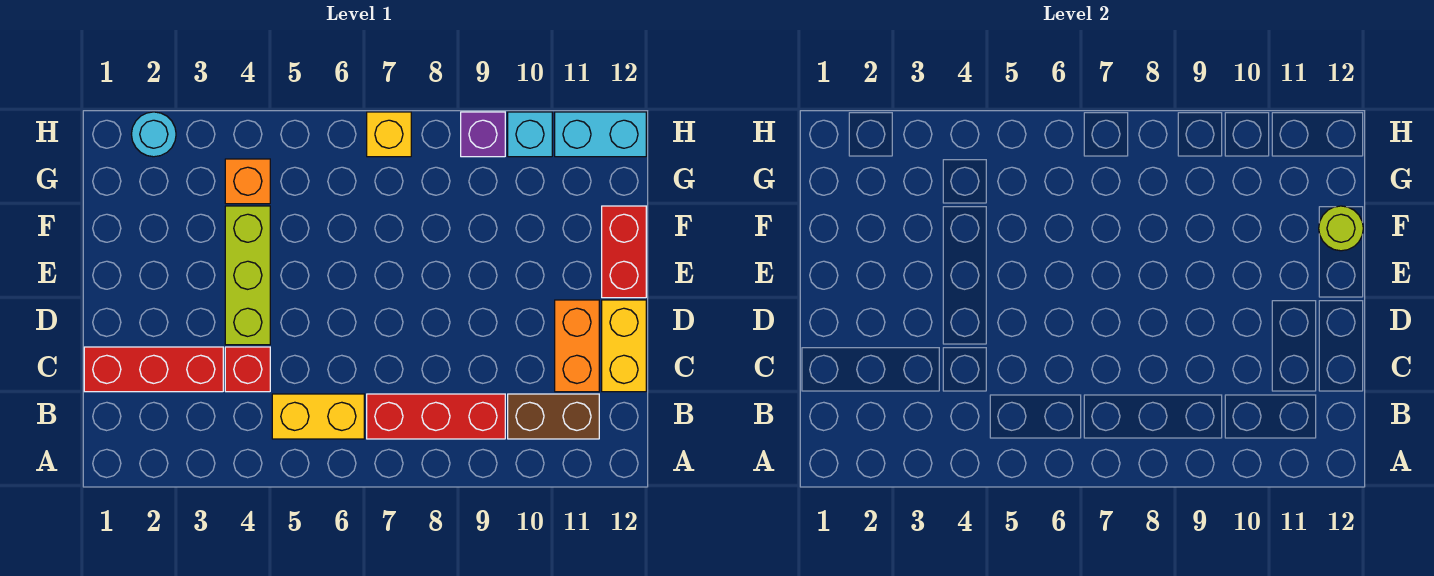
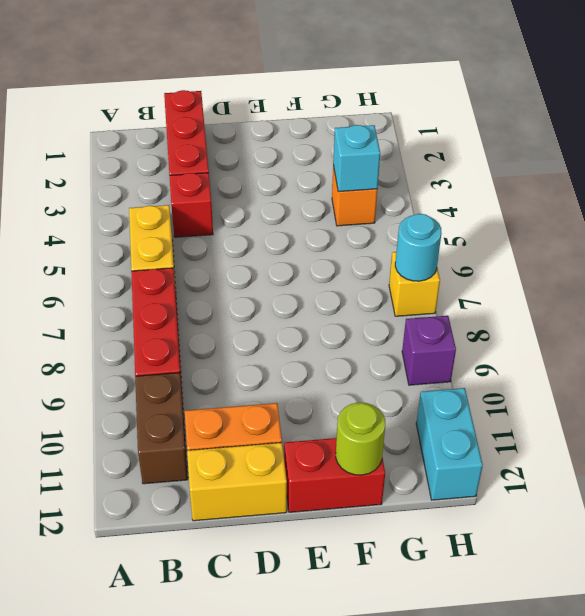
lime 1x3 brick [225,206,270,345] -> none
cyan 1x1 round brick [131,112,176,157] -> cyan 1x1 round brick moved to [395,214,441,281]
cyan 1x1 brick [508,112,552,157] -> cyan 1x1 brick moved to [333,125,380,192]

